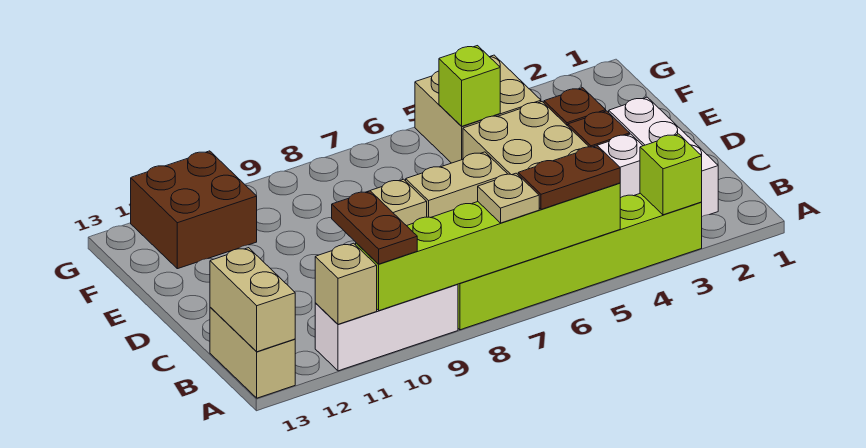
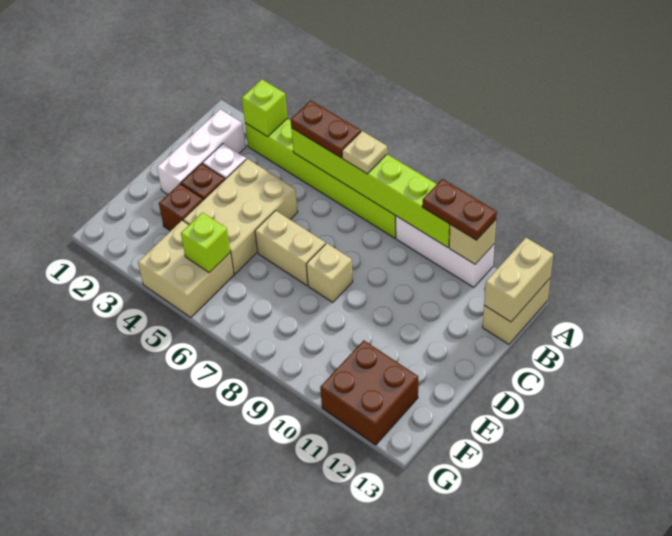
brown 1x2 plate [332,191,417,264] -> brown 1x2 plate turned to [422,179,497,240]

